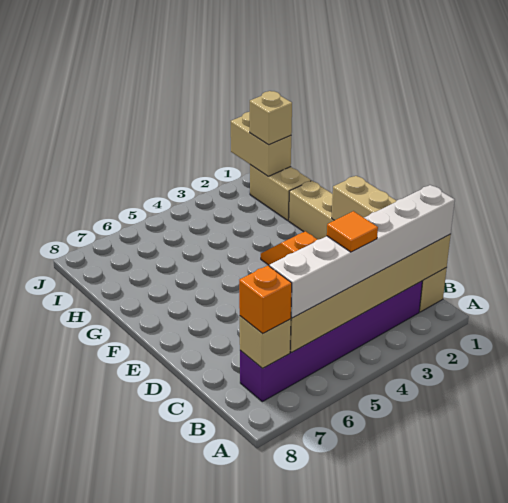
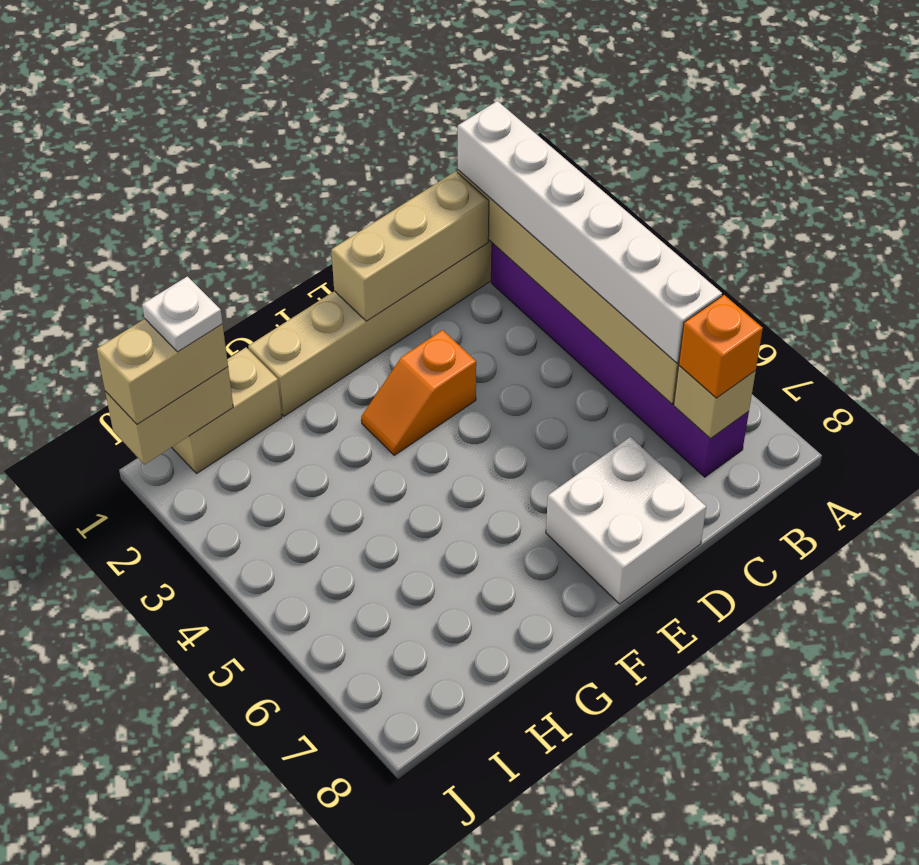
orange 1x1 tile [327,211,378,252] -> none
none -> white 2x2 brick [546,437,706,604]
tan 1x1 brick [250,91,292,145] -> tan 1x2 brick [97,319,228,424]
none -> white 1x1 plate [142,276,223,352]

